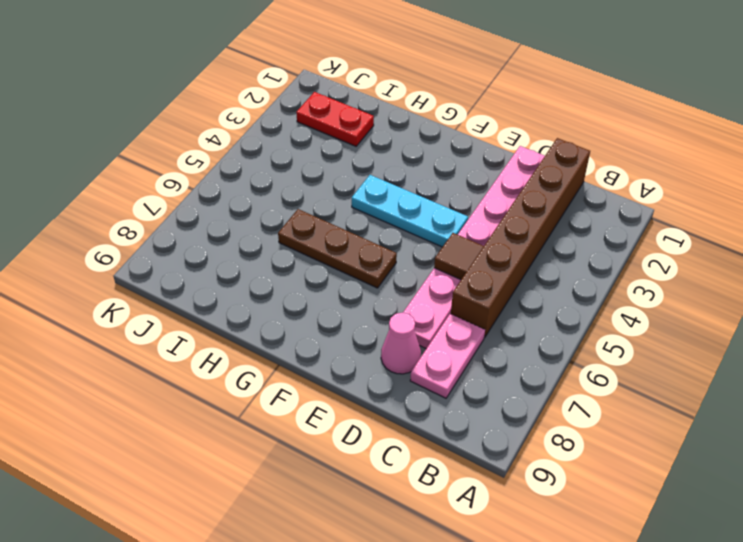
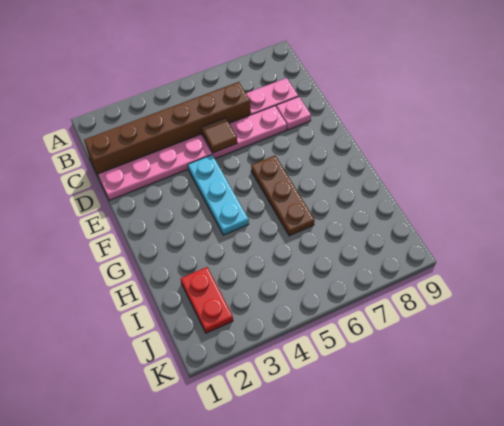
pink 1x1 cone [381,313,421,374] -> pink 1x1 plate [276,96,311,130]

